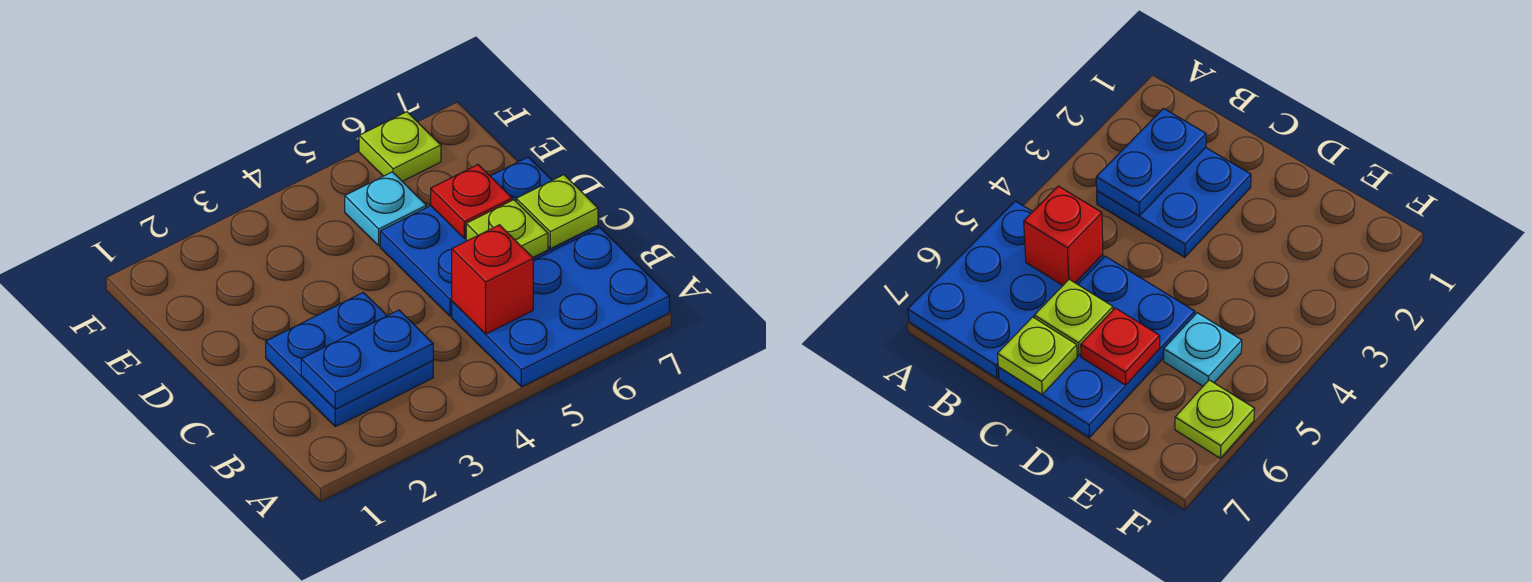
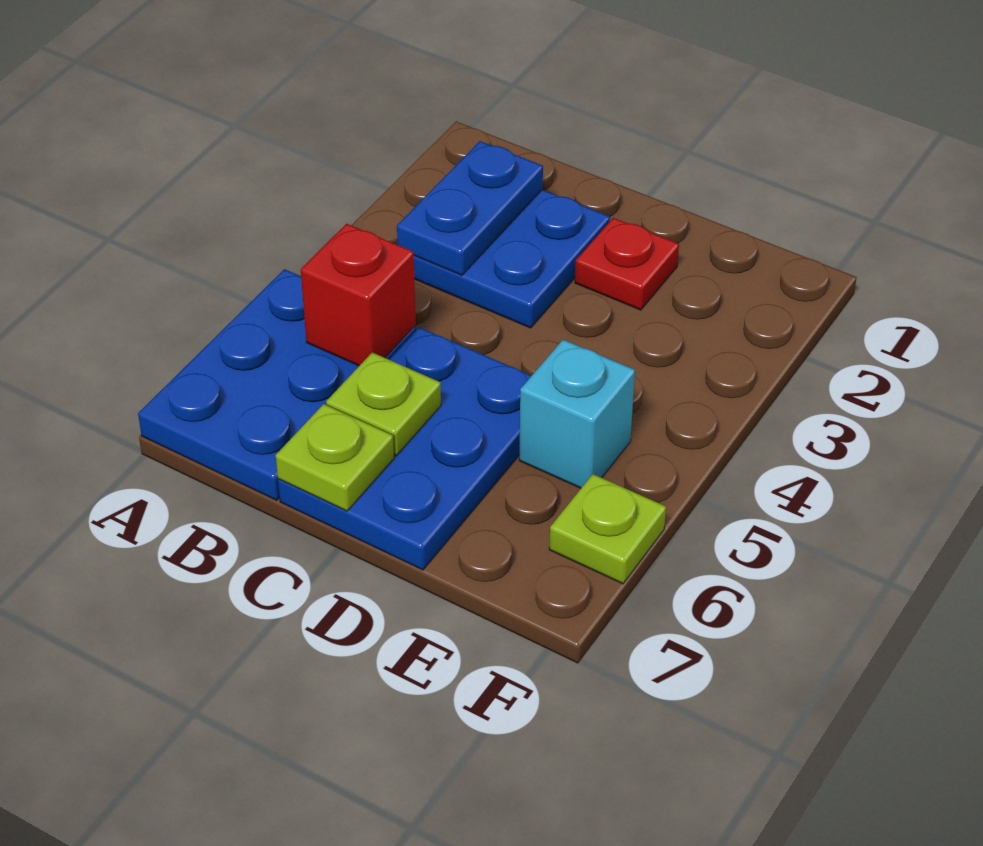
red 1x1 plate [431,165,512,239] -> red 1x1 plate moved to [575,218,679,310]
cyan 1x1 plate [345,172,426,246] -> cyan 1x1 brick [519,340,635,488]

